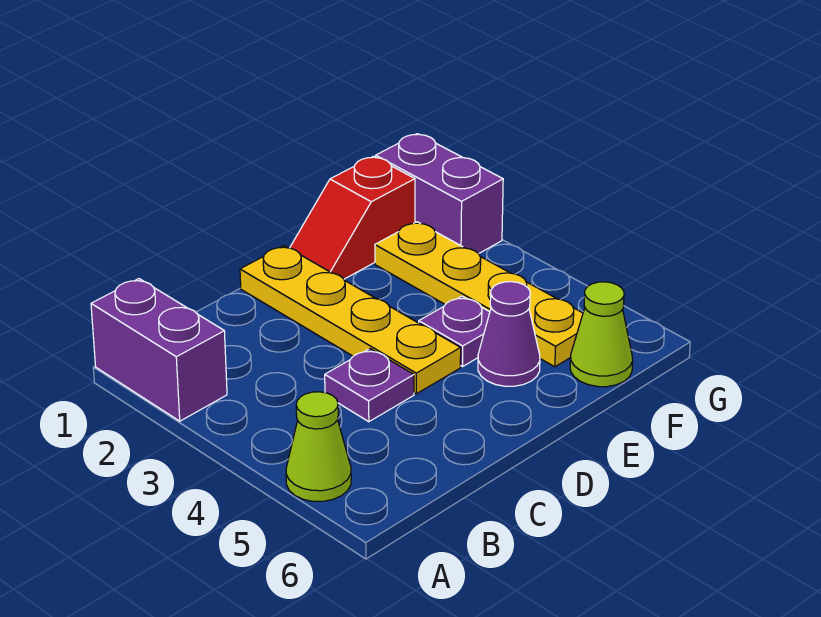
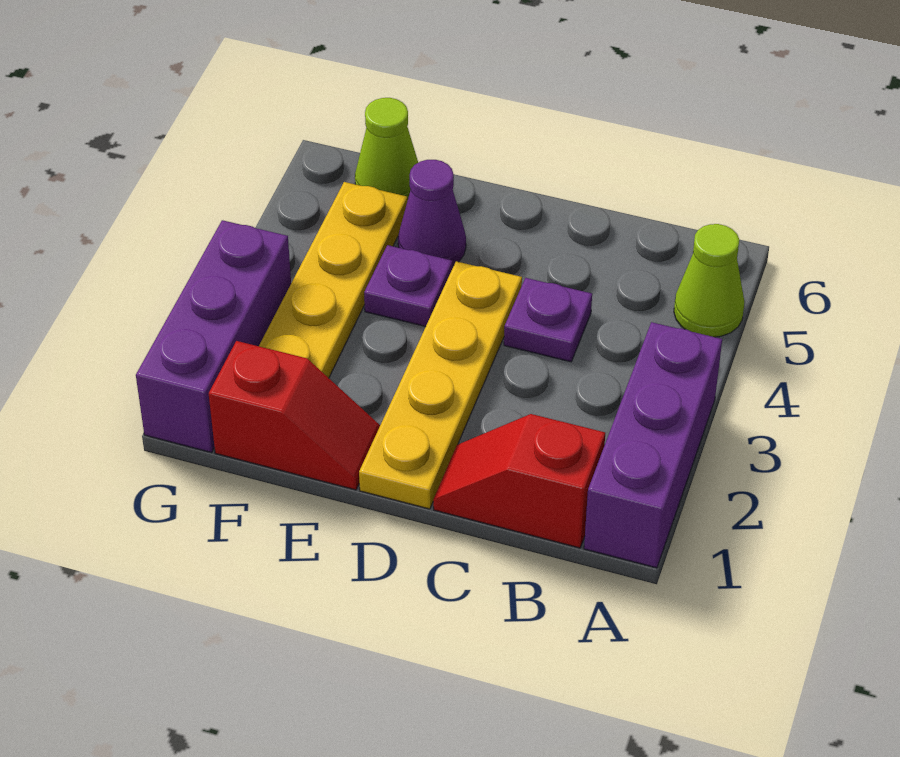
purple 1x2 brick [91,279,227,421] -> purple 1x3 brick [584,322,722,568]
none -> red 1x2 slope [433,414,605,548]
purple 1x2 brick [376,134,503,254] -> purple 1x3 brick [136,220,291,452]

